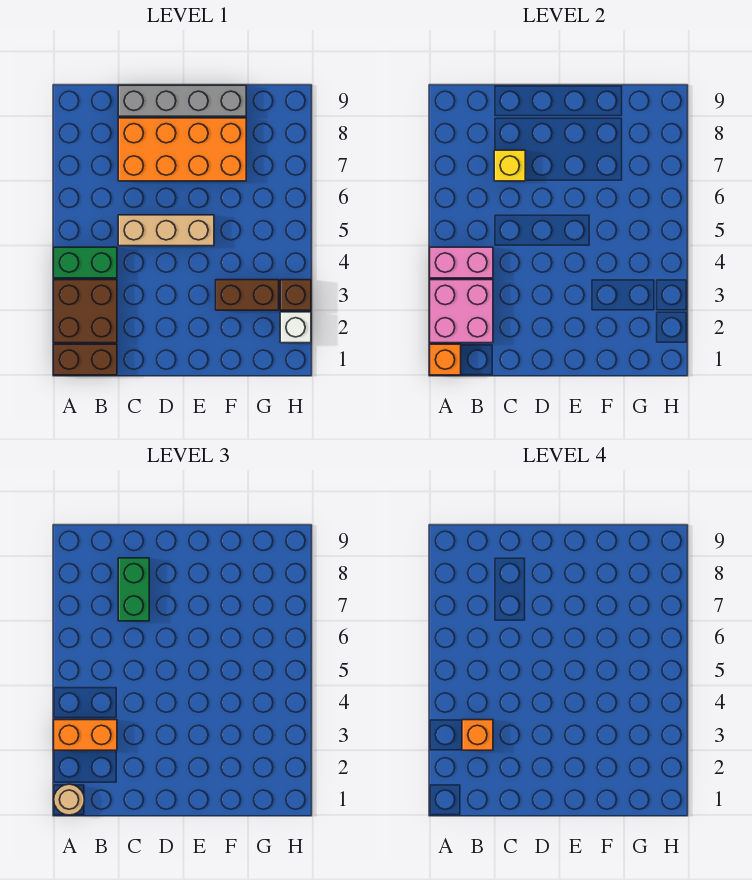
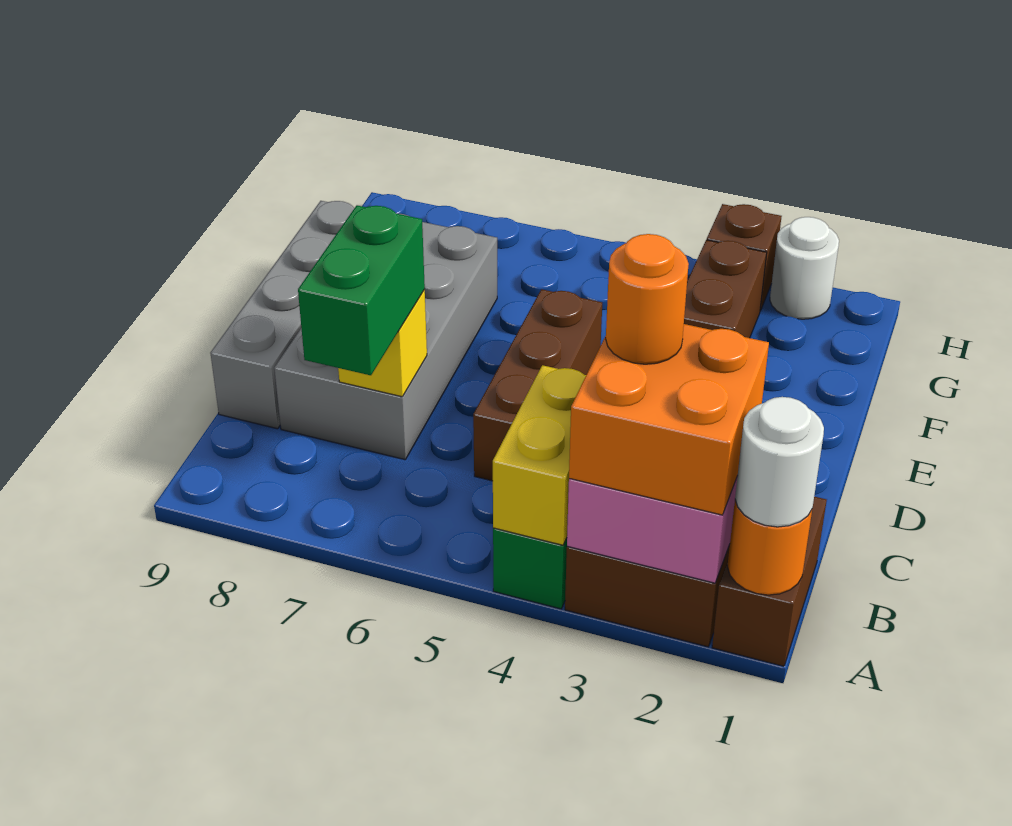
orange 1x1 brick [430,344,461,375] -> orange 1x1 round brick [727,500,812,595]
tan 1x1 round brick [54,784,84,815] -> white 1x1 round brick [735,397,824,527]
orange 1x2 brick [54,720,117,750] -> orange 2x2 brick [569,324,769,515]
pink 1x2 brick [430,247,493,278] -> yellow 1x2 brick [493,365,586,545]
orange 1x1 brick [462,720,493,750] -> orange 1x1 round brick [606,234,689,364]
tan 1x3 brick [118,215,214,246] -> brown 1x3 brick [473,289,602,481]
orange 2x4 brick [118,118,246,181] -> grey 2x4 brick [274,213,497,460]
green 1x2 brick [118,558,149,621] -> green 1x2 brick turned to [298,205,425,375]
white 1x1 brick [280,312,311,343] -> white 1x1 round brick [770,217,839,319]

